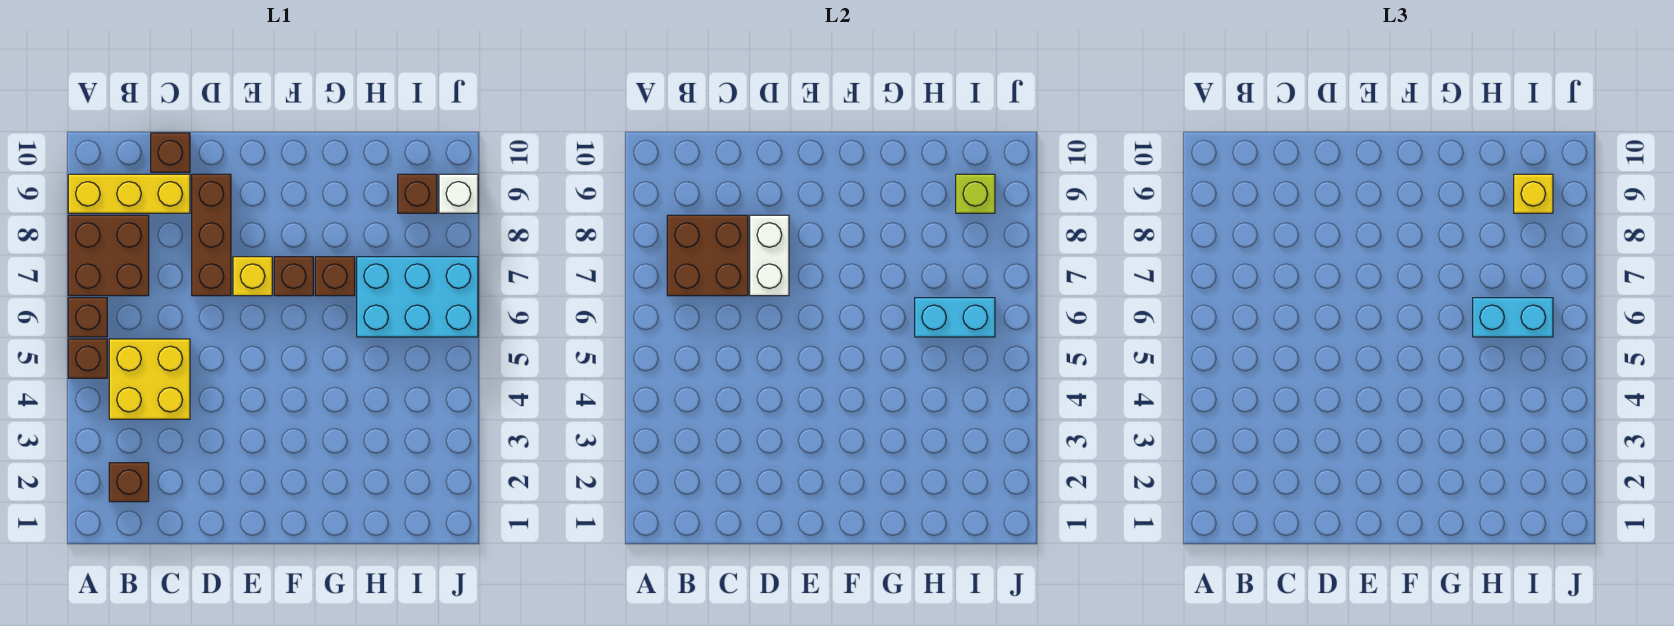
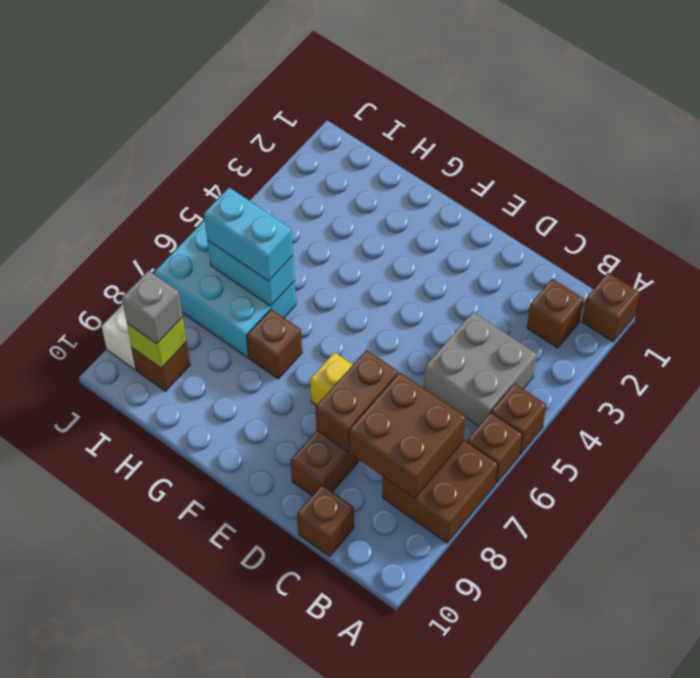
yellow 1x3 brick [68,174,190,213] -> none
yellow 2x2 brick [109,339,190,419] -> grey 2x2 brick [424,312,537,426]
white 1x2 brick [750,215,789,296] -> brown 1x2 brick [316,350,398,451]
brown 1x1 brick [274,257,313,296] -> brown 1x1 brick moved to [582,273,640,342]
yellow 1x1 brick [1514,174,1553,213] -> grey 1x1 brick [122,271,183,344]

